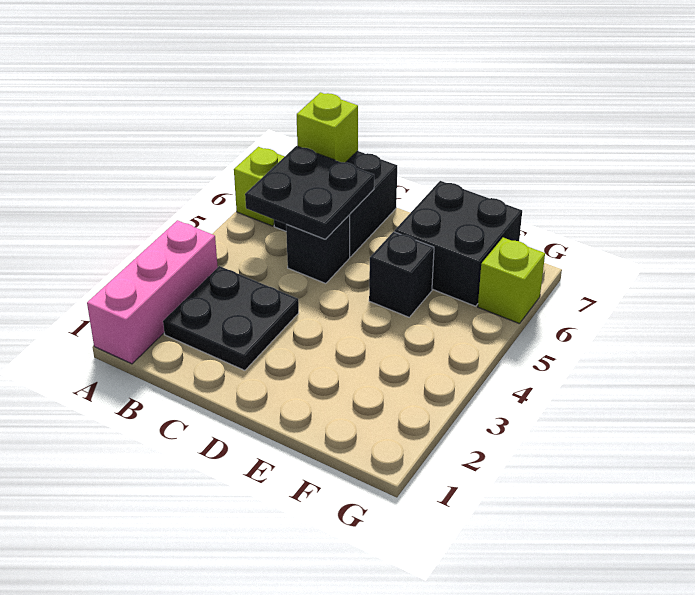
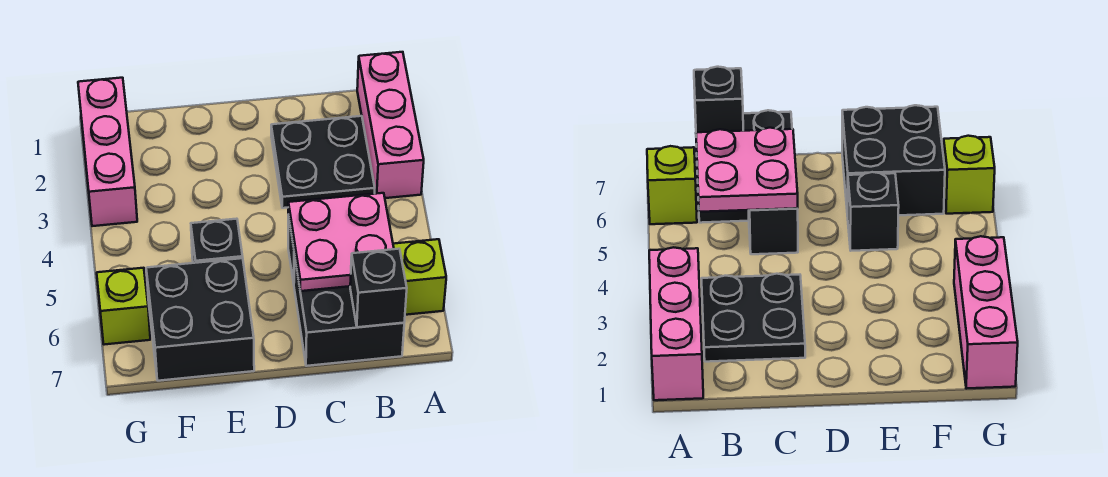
black 2x2 plate [245,146,374,239] -> pink 2x2 plate [288,193,394,291]
lime 1x1 brick [297,92,358,163] -> black 1x1 brick [350,249,407,327]
none -> pink 1x3 brick [78,78,137,226]

